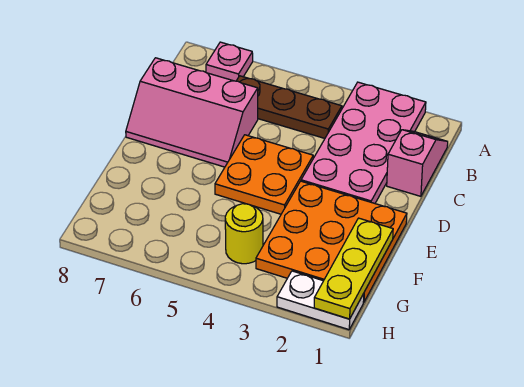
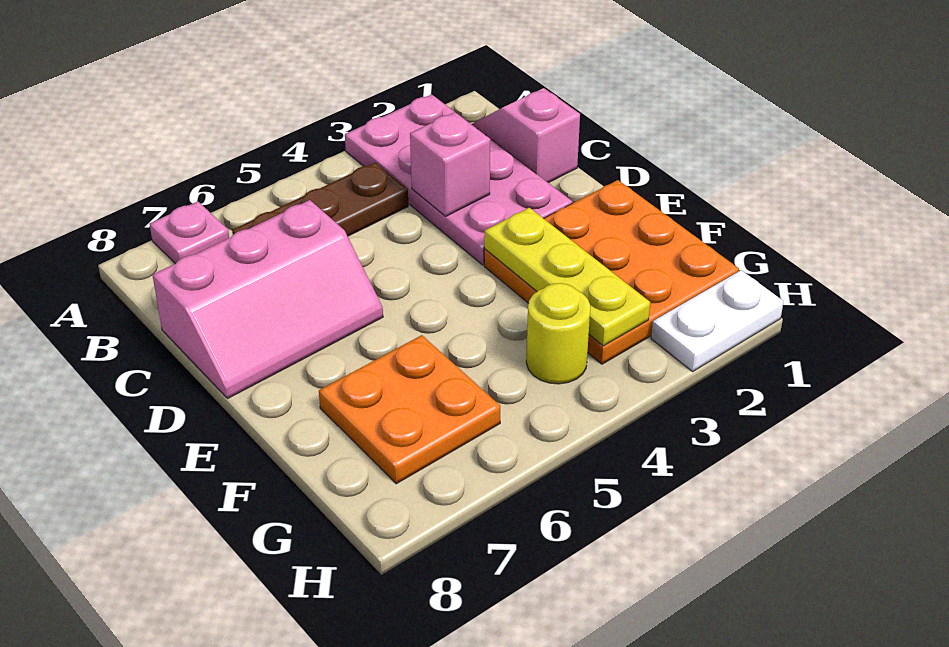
none -> pink 1x1 brick [410,112,490,216]
orange 2x2 plate [215,135,313,214] -> orange 2x2 plate moved to [319,335,500,484]
yellow 1x3 plate [314,218,393,319] -> yellow 1x3 plate moved to [484,208,650,346]

